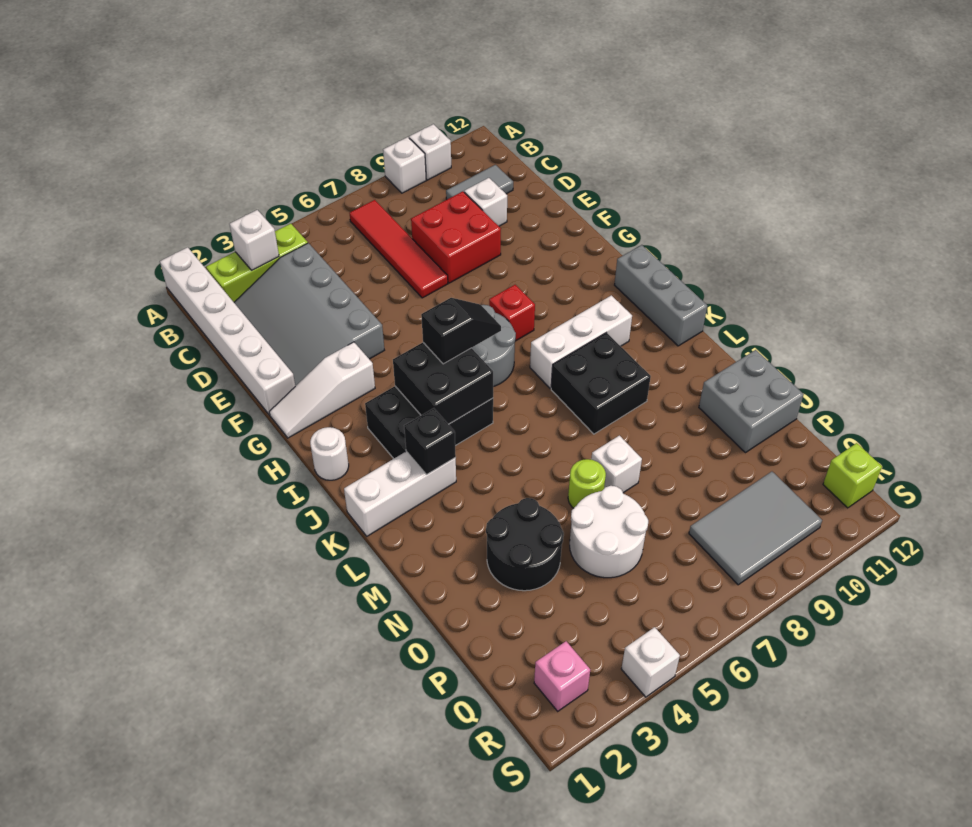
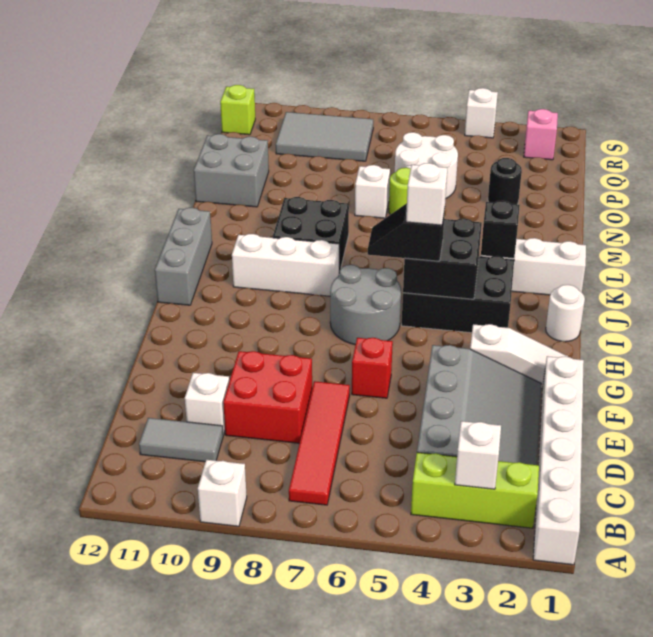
white 1x1 brick [409,124,451,180] -> white 1x1 brick moved to [406,163,447,225]
red 1x1 brick [489,285,535,341] -> red 1x1 brick moved to [352,338,393,398]
black 2x2 round brick [486,498,564,591] -> black 1x1 round brick [488,158,522,205]

